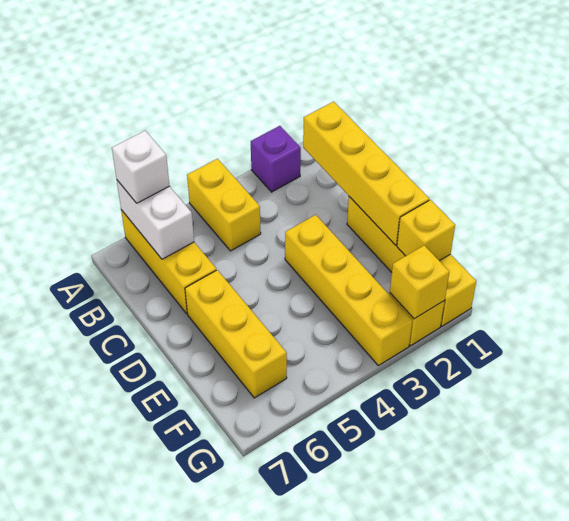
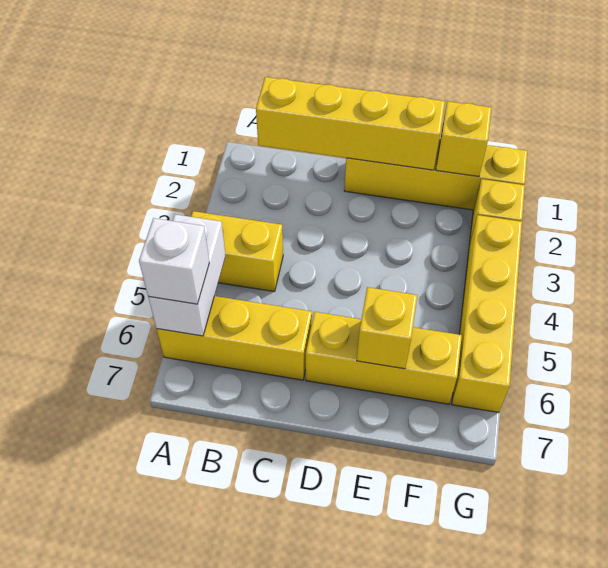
purple 1x1 brick [251,126,301,192] -> none
white 1x2 brick [117,180,194,259] -> white 1x2 brick turned to [148,215,226,336]
yellow 1x4 brick [285,215,412,366] -> yellow 1x4 brick turned to [452,215,522,413]
yellow 1x1 brick [390,245,449,319] -> yellow 1x1 brick moved to [357,287,417,369]

